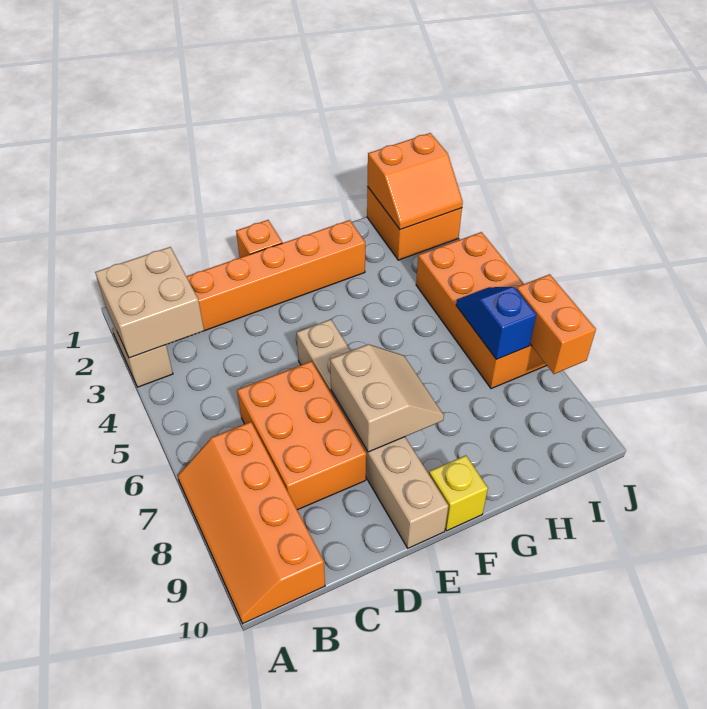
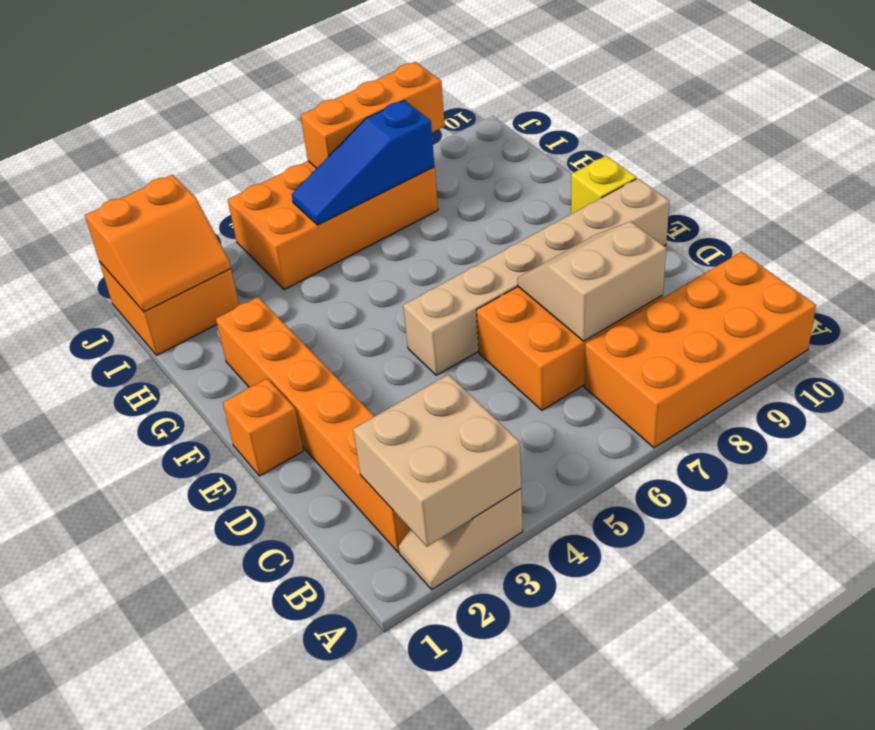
orange 2x4 slope [178,422,325,624] -> orange 2x4 brick [584,252,816,448]
tan 2x2 slope [330,344,444,452] -> tan 2x2 slope moved to [518,221,666,341]
orange 2x2 slope [368,133,463,230] -> orange 2x2 slope turned to [85,175,231,312]
blue 1x2 slope [456,287,536,359] -> blue 1x3 slope [292,100,434,225]
orange 1x2 brick [516,274,596,374] -> orange 1x3 brick [301,62,445,168]

